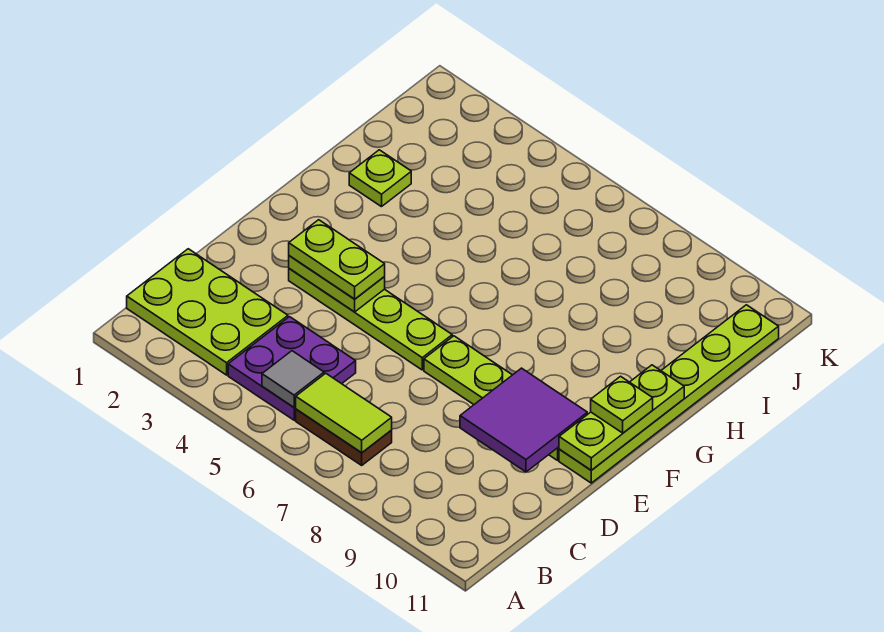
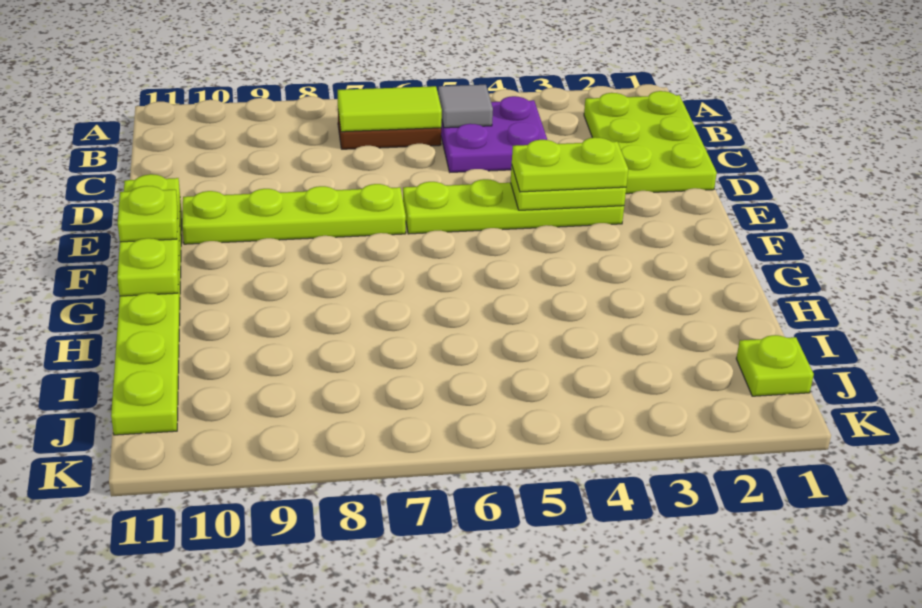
lime 2x3 plate [127,249,288,375] -> lime 2x3 plate turned to [584,91,717,194]
purple 2x2 tile [460,368,587,472] -> none
lime 1x1 plate [349,150,411,207] -> lime 1x1 plate moved to [736,335,814,396]

